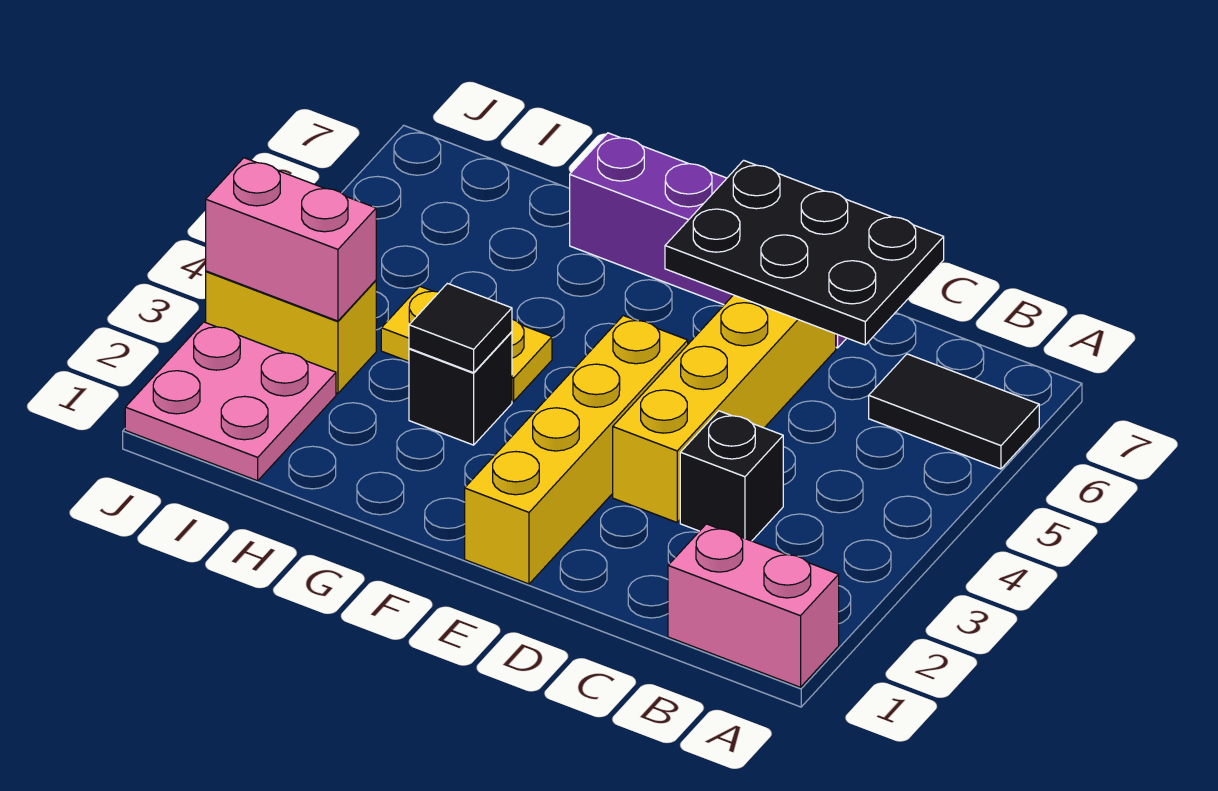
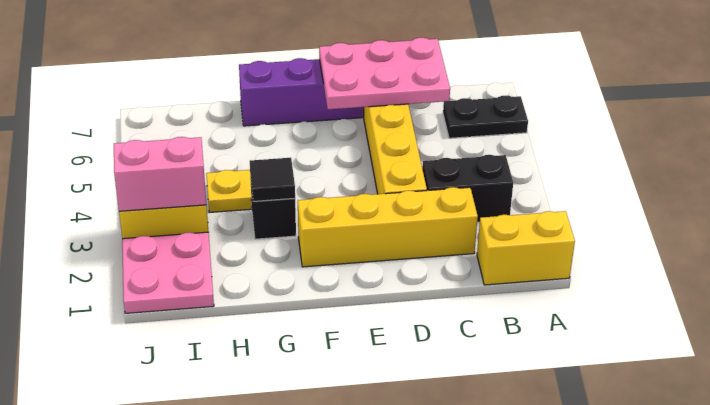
pink 1x2 brick [668,524,839,687] -> yellow 1x2 brick [477,211,575,285]
black 1x2 tile [869,354,1039,469] -> black 1x2 plate [443,95,528,138]
black 1x1 brick [680,411,783,541] -> black 1x2 brick [422,155,513,222]
black 2x3 plate [665,160,944,345] -> pink 2x3 plate [319,38,450,109]
yellow 1x4 brick [465,316,688,584] -> yellow 1x4 brick turned to [298,187,478,267]

